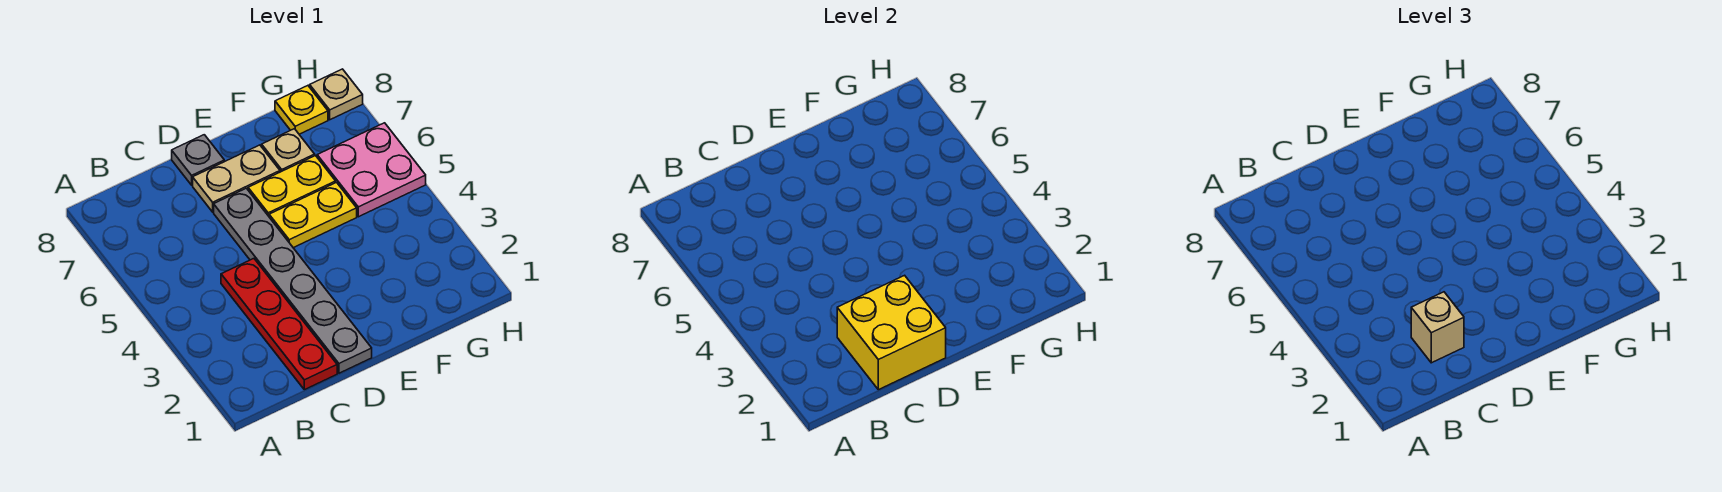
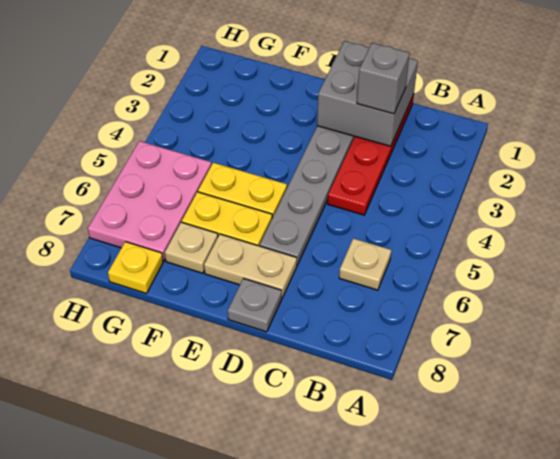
yellow 2x2 brick [837,275,946,390] -> grey 2x2 brick [317,41,418,146]
tan 1x1 brick [1411,292,1464,363] -> grey 1x1 brick [357,43,409,114]
pink 2x2 plate [317,123,426,217] -> pink 2x3 plate [88,141,211,261]
tan 1x1 plate [310,69,363,120] -> tan 1x1 plate moved to [339,238,391,290]

